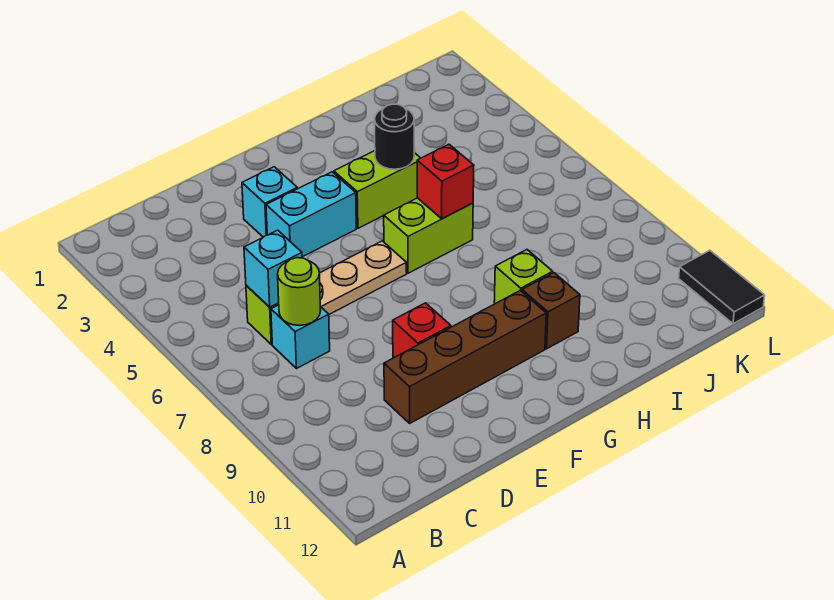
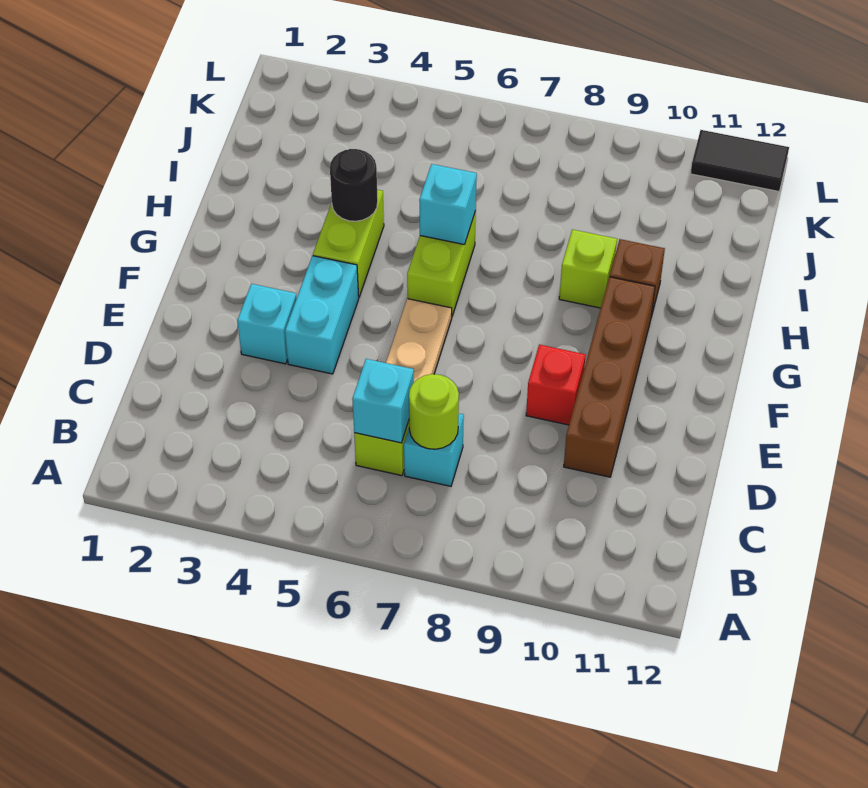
red 1x1 brick [417,144,474,219] -> cyan 1x1 brick [419,164,477,245]

